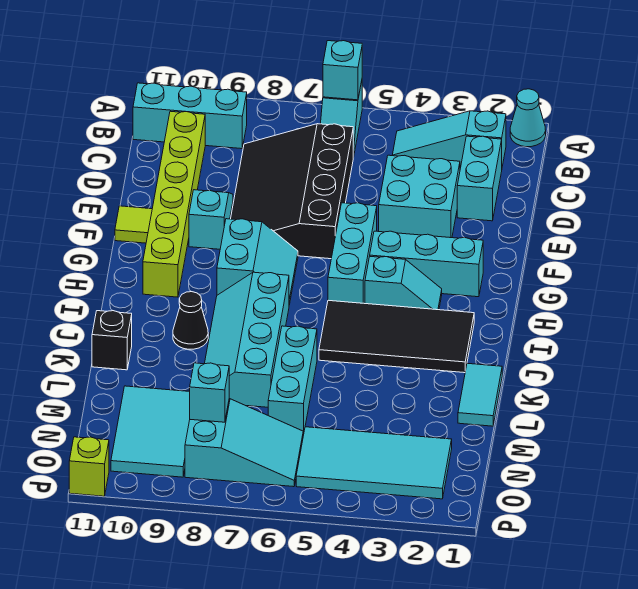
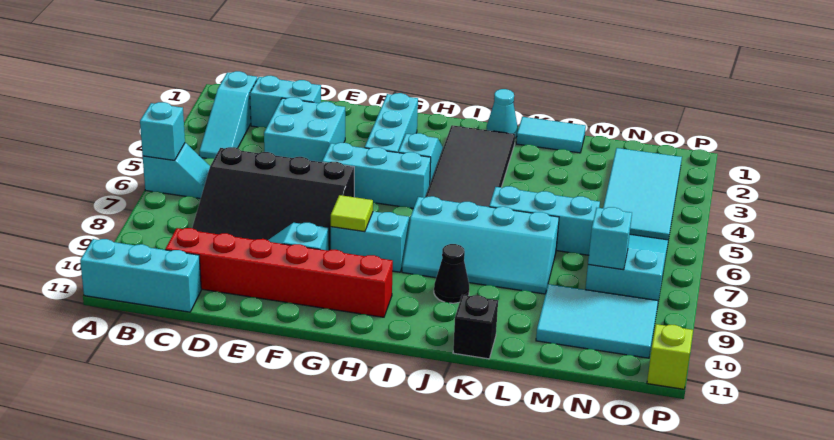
cyan 1x1 cone [510,89,546,147] -> cyan 1x1 cone moved to [487,89,518,138]
cyan 1x3 brick [133,83,247,149] -> cyan 1x3 brick turned to [80,239,201,312]
lime 1x6 brick [143,111,205,297] -> red 1x6 brick [165,228,393,317]
lime 1x1 tile [115,206,152,243] -> lime 1x1 tile moved to [331,195,373,232]

